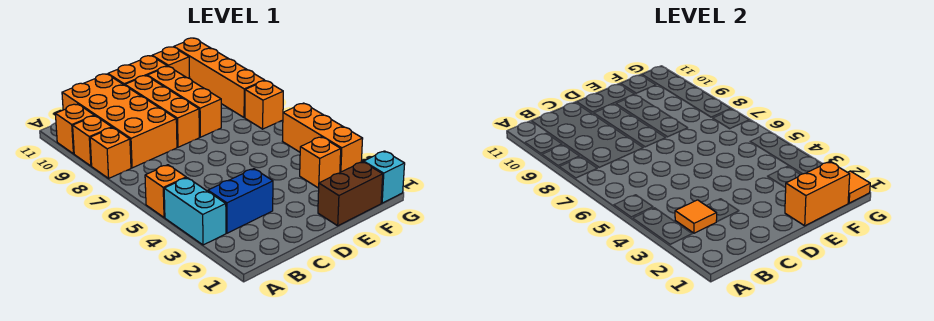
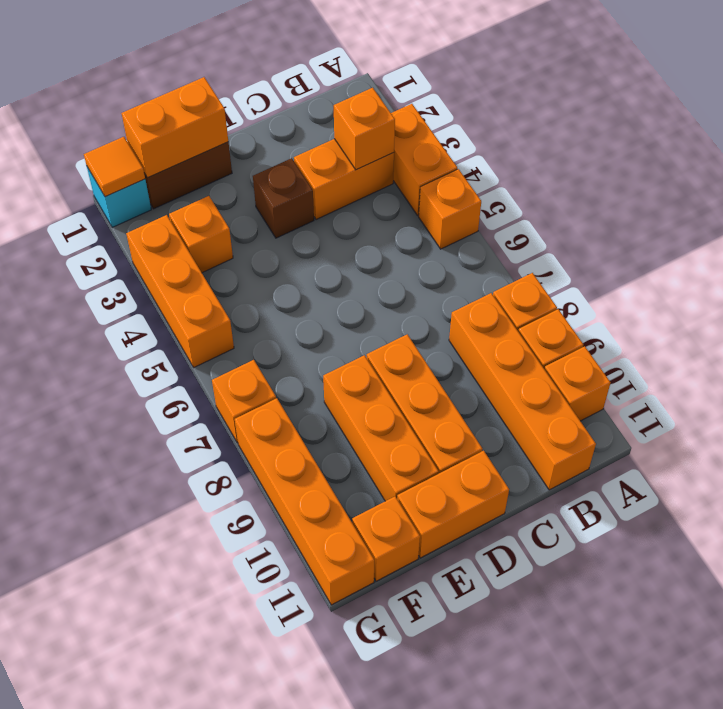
cyan 1x2 brick [164,178,226,245] -> orange 1x2 brick [391,104,457,215]
blue 1x2 brick [208,169,273,233] -> orange 1x2 brick [294,139,394,220]
orange 1x1 tile [675,200,717,233] -> orange 1x1 brick [334,88,395,170]
orange 2x4 brick [62,74,177,168] -> orange 1x4 brick [449,293,596,490]
none -> brown 1x1 brick [253,158,314,238]

